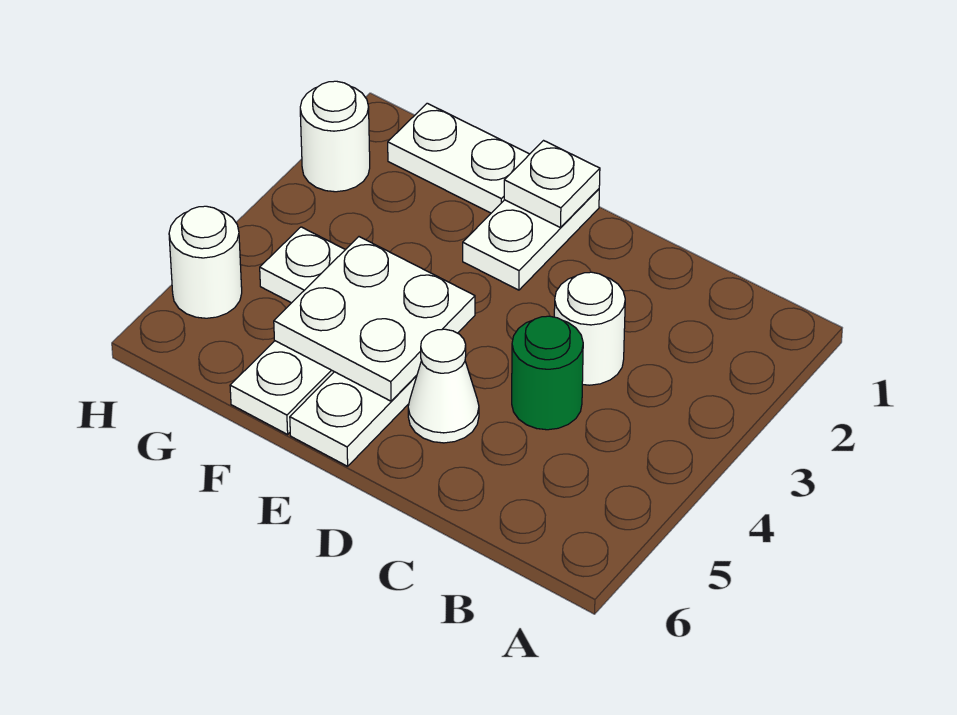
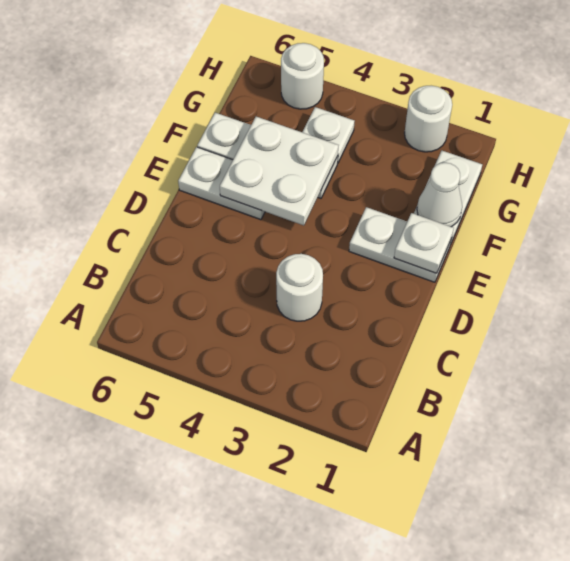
green 1x1 round brick [512,316,583,430] -> none
white 1x1 cone [408,329,479,443] -> white 1x1 cone moved to [417,163,462,227]

